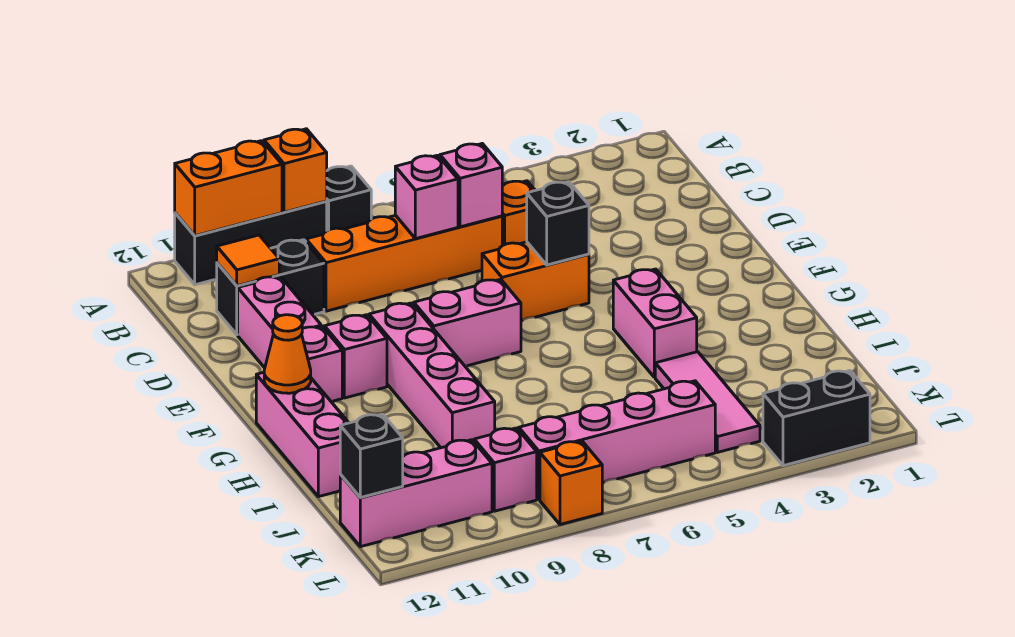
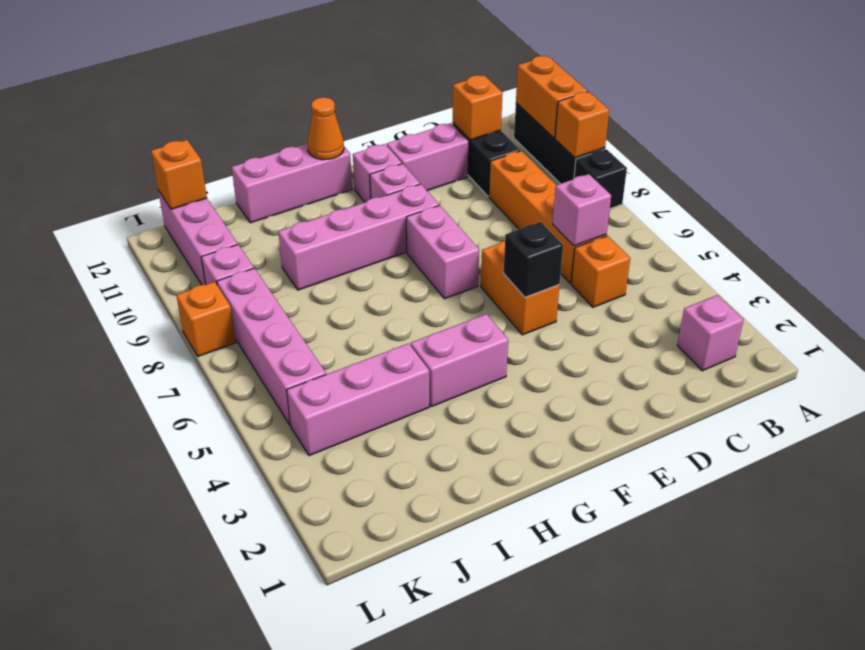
pink 1x1 brick [395,155,458,239] -> pink 1x1 brick moved to [677,295,743,371]
orange 1x1 tile [217,235,279,286] -> orange 1x1 brick [453,75,503,140]
pink 1x3 tile [655,352,760,452] -> pink 1x3 brick [287,343,429,456]
black 1x1 brick [340,414,403,498] -> orange 1x1 brick [151,140,207,209]
black 1x2 brick [763,371,870,466] -> none

